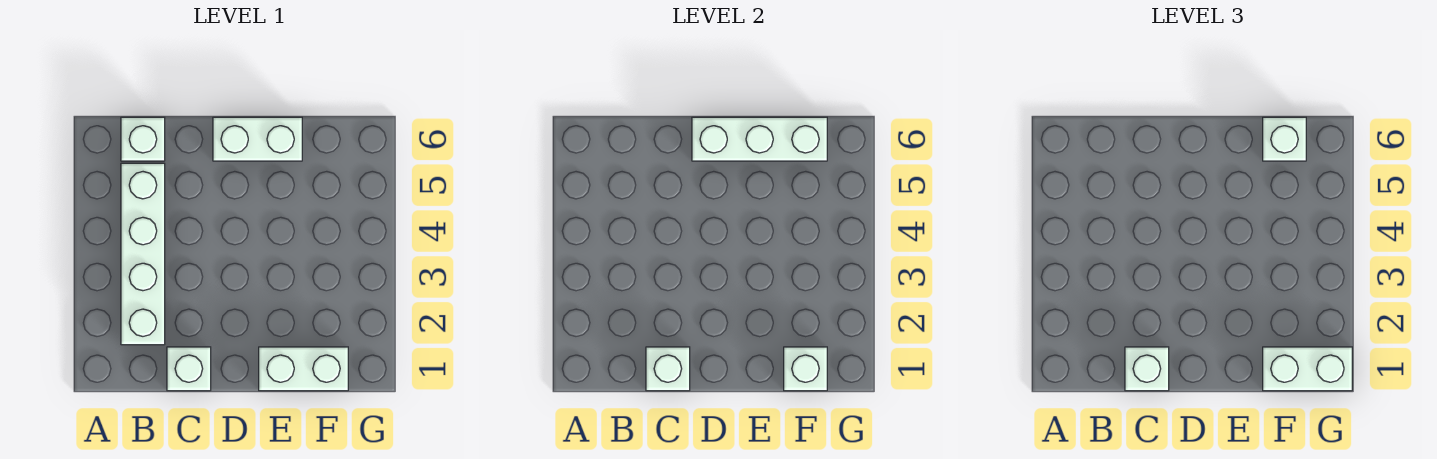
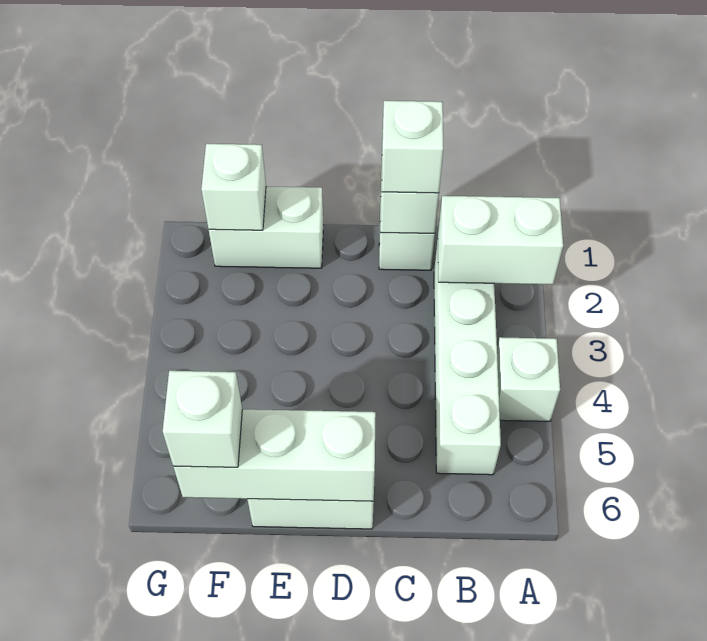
white 1x1 brick [121,117,165,161] -> white 1x1 brick moved to [497,337,560,421]
white 1x2 brick [1263,347,1352,391] -> white 1x2 brick moved to [438,196,563,284]

